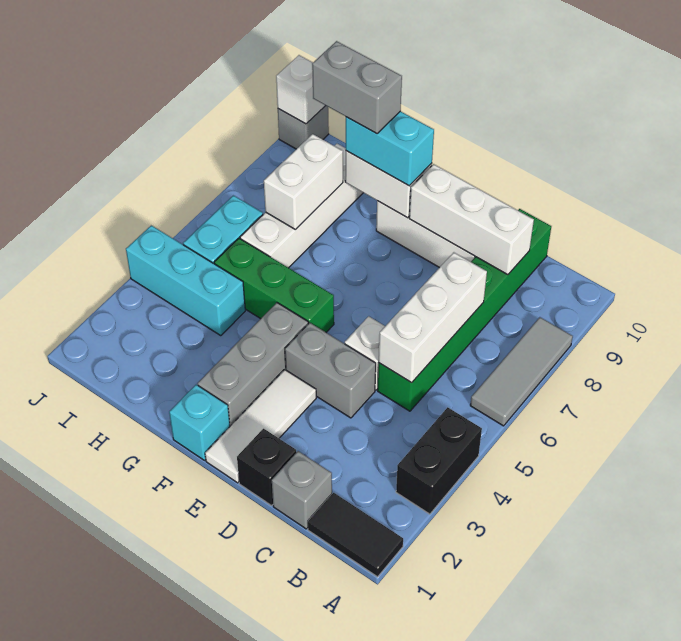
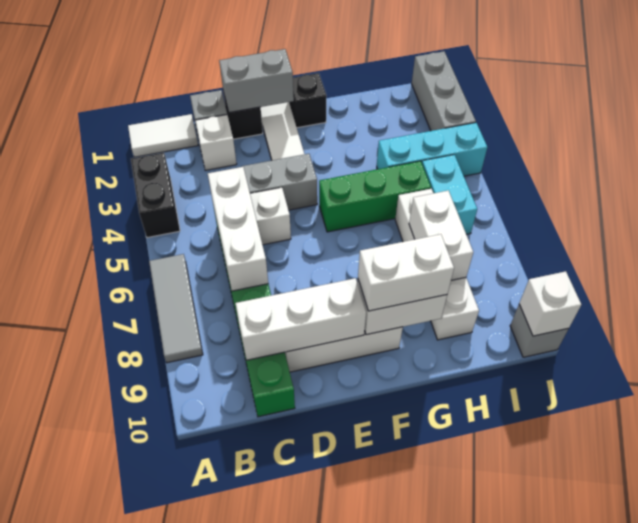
black 1x2 tile [308,493,403,577] -> white 1x2 tile [128,114,198,157]
none -> white 1x1 brick [195,115,237,170]
cyan 1x1 brick [169,385,230,460] -> black 1x1 brick [289,73,326,128]
grey 1x3 brick [197,303,308,426] -> grey 1x3 brick moved to [412,51,476,131]
cyan 1x2 brick [346,111,434,186] -> white 1x2 brick [358,234,454,311]
grey 1x2 brick [312,41,402,134] -> grey 1x2 brick moved to [219,49,294,113]

